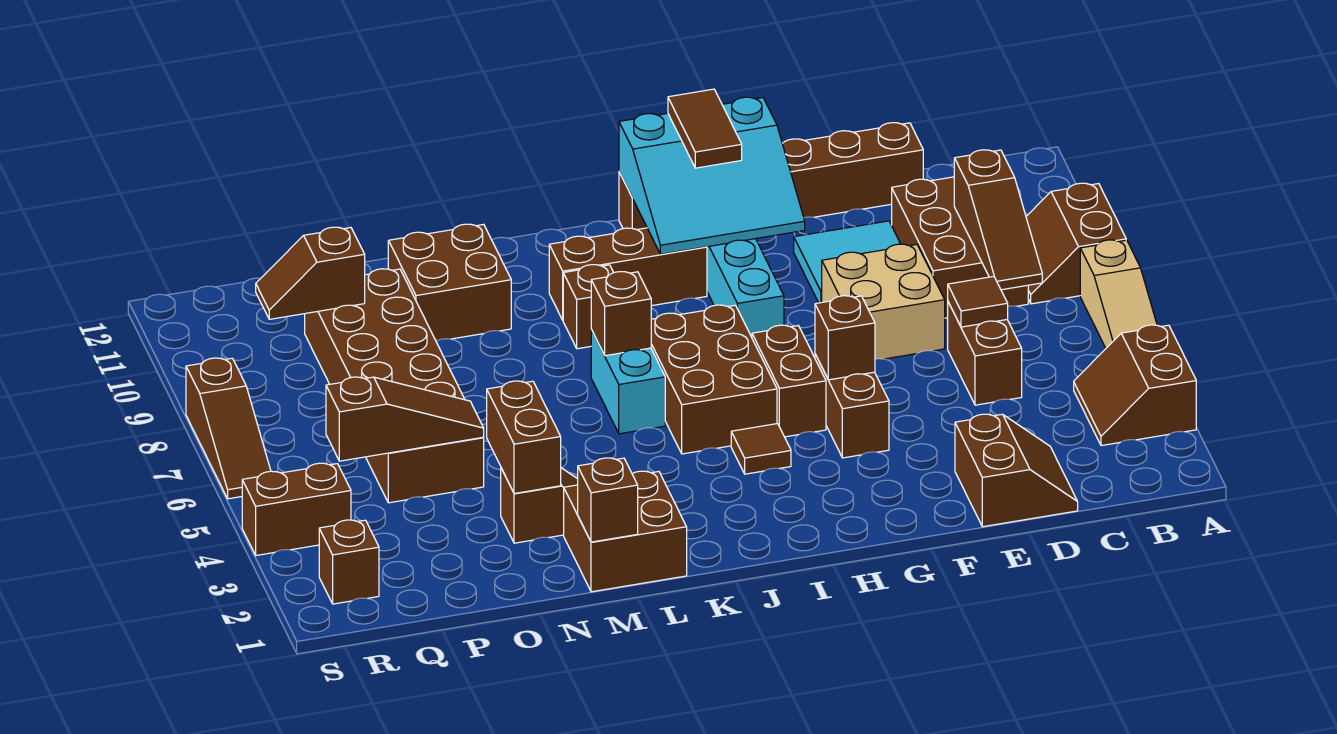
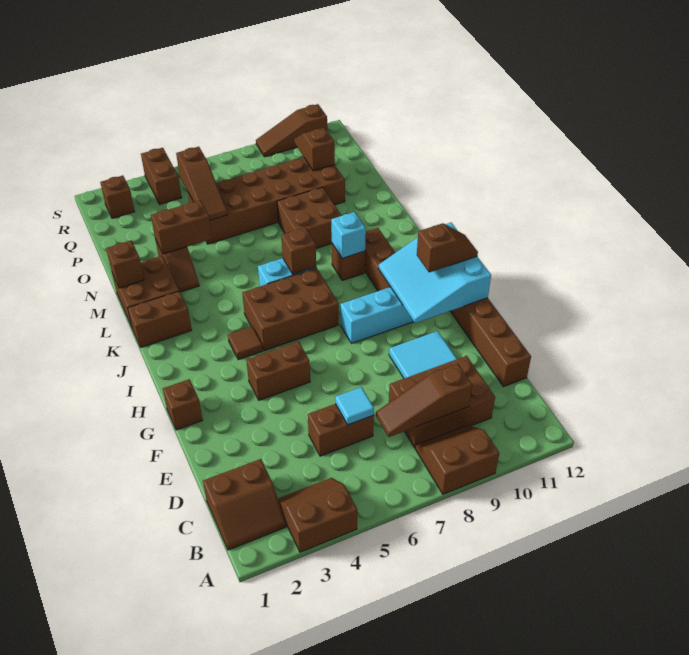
tan 1x3 slope [1080,240,1157,348] -> none
brown 2x2 slope [955,414,1078,527] -> brown 2x2 slope moved to [203,459,286,550]
brown 1x1 tile [948,276,1008,327] -> cyan 1x1 tile [335,387,374,425]
tan 2x2 brick [822,244,945,359] -> none
brown 1x1 brick [815,296,875,380] -> brown 1x1 brick moved to [163,379,202,430]
brown 1x2 brick [752,325,826,437] -> brown 1x2 brick moved to [128,291,192,347]
brown 1x2 tile [668,89,742,168] -> brown 1x2 slope [417,223,478,272]
none -> cyan 1x1 brick [331,212,366,258]
brown 2x2 brick [388,224,511,341] -> brown 2x2 brick moved to [277,187,341,248]
brown 1x3 slope [186,358,271,499] -> brown 1x3 slope moved to [256,104,327,157]

